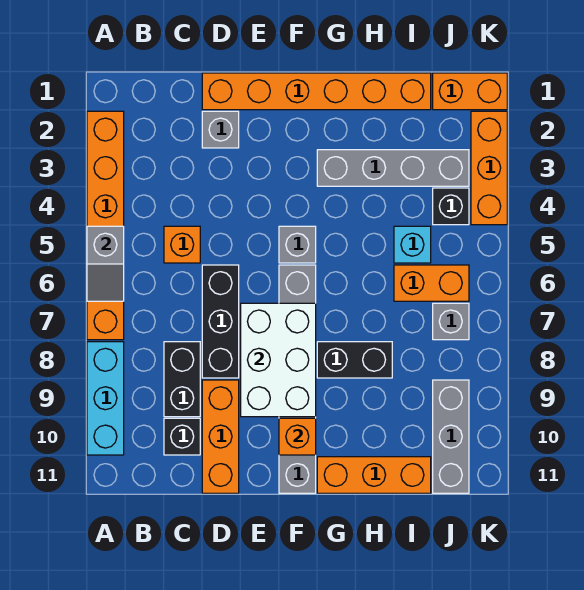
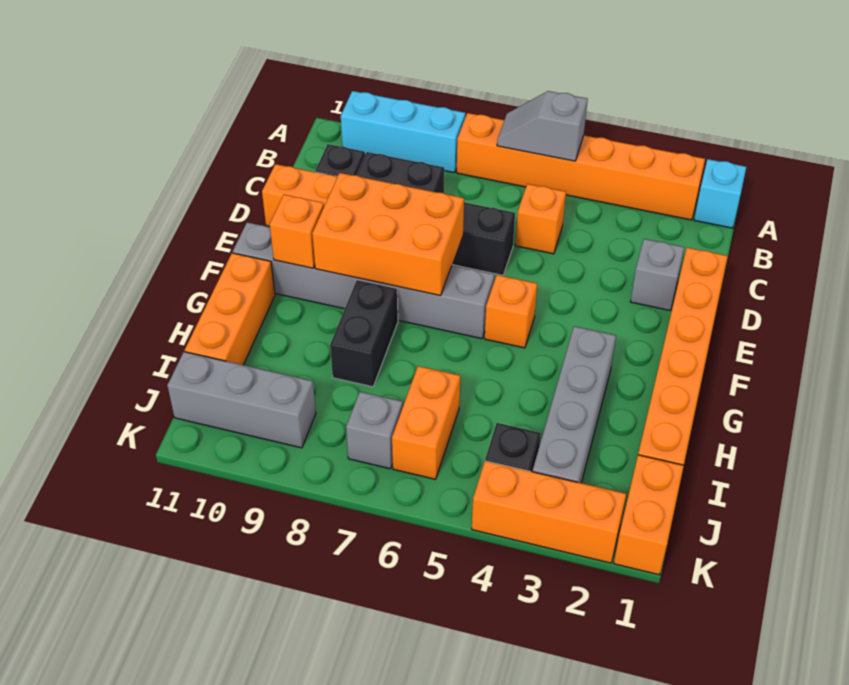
white 2x3 brick [241,303,316,417] -> orange 2x3 brick [312,173,464,295]
grey 1x1 brick [279,226,316,263] -> orange 1x1 brick [485,275,537,348]
cyan 1x1 brick [394,226,431,263] -> cyan 1x1 brick moved to [694,159,746,228]

